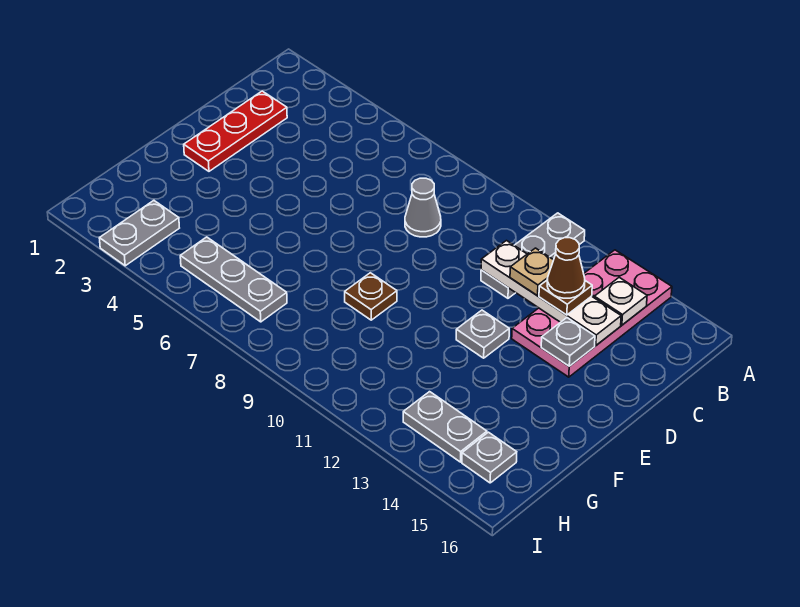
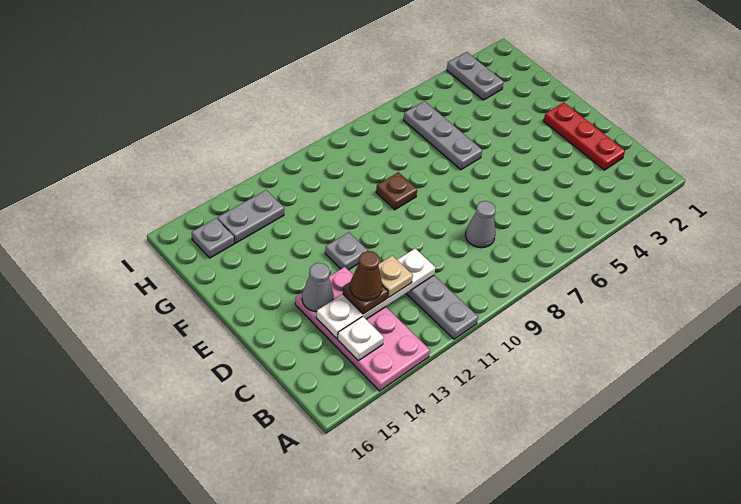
grey 1x1 plate [541,318,595,366] -> grey 1x1 cone [302,263,334,312]
grey 1x3 plate [180,237,287,322] -> grey 1x3 plate turned to [404,101,482,170]

